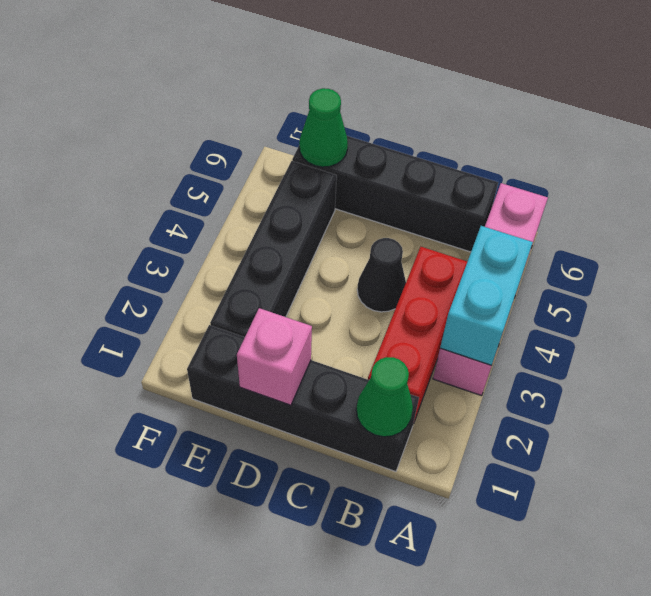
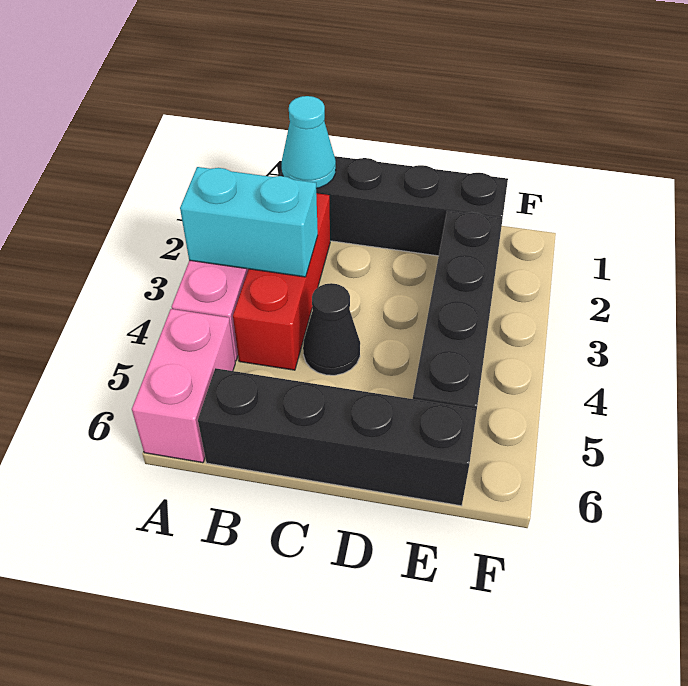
cyan 1x2 brick [440,226,533,365] -> cyan 1x2 brick turned to [180,167,318,277]
green 1x1 cone [356,357,413,437] -> cyan 1x1 cone [282,96,336,188]
pink 1x1 brick [237,308,312,405] -> none
green 1x1 cone [299,88,348,167] -> none

